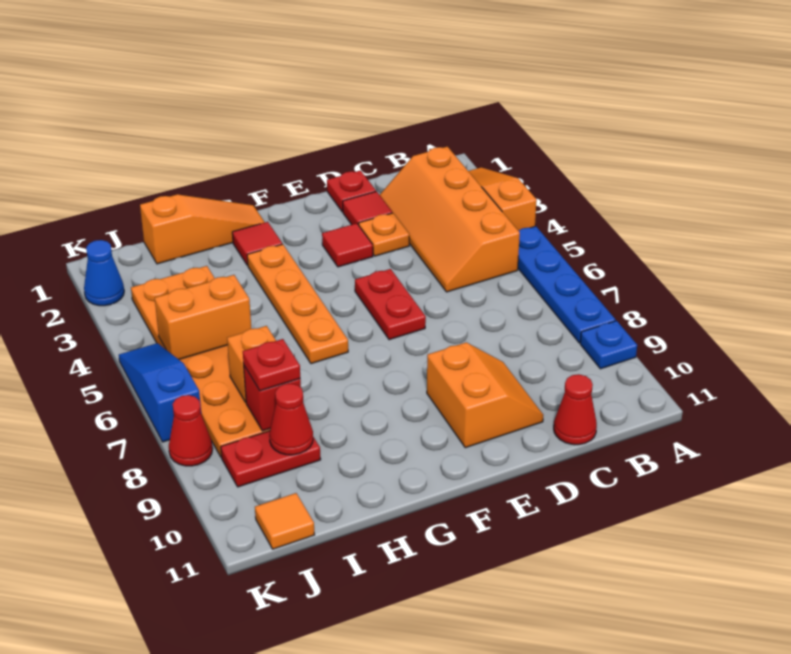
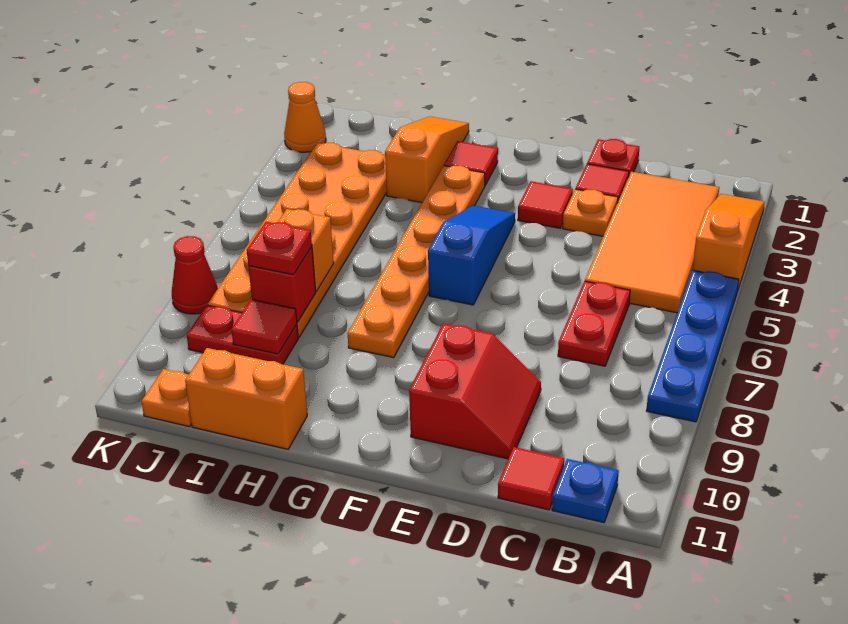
blue 1x1 plate [580,321,637,369] -> blue 1x1 plate moved to [552,459,619,523]
orange 2x4 slope [380,147,520,292] -> orange 2x4 tile [585,172,719,313]
red 1x1 cone [554,374,597,445] -> red 1x1 tile [498,447,564,510]
orange 2x2 slope [427,343,543,448] -> red 2x2 slope [409,324,541,459]
red 1x2 plate [355,269,426,340] -> red 1x2 plate moved to [558,281,630,366]
orange 1x3 slope [140,194,265,264] -> orange 1x3 slope turned to [385,117,469,203]
orange 1x4 plate [247,244,348,364] -> orange 1x6 plate [348,166,485,358]
orange 1x2 brick [155,275,251,359] -> orange 1x2 brick moved to [185,348,307,449]
red 1x1 cone [269,383,313,455] -> red 1x1 tile [231,299,297,354]
orange 1x1 tile [255,493,314,549] -> orange 1x1 plate [141,369,192,427]
blue 1x1 cone [84,240,124,306] -> orange 1x1 cone [284,82,326,152]
blue 1x3 slope [119,343,201,442] -> blue 1x3 slope moved to [428,205,515,305]

